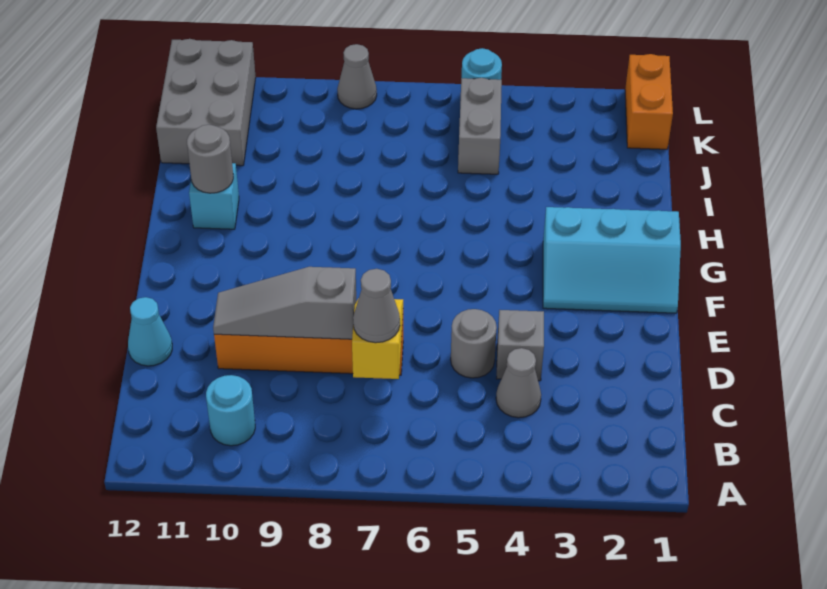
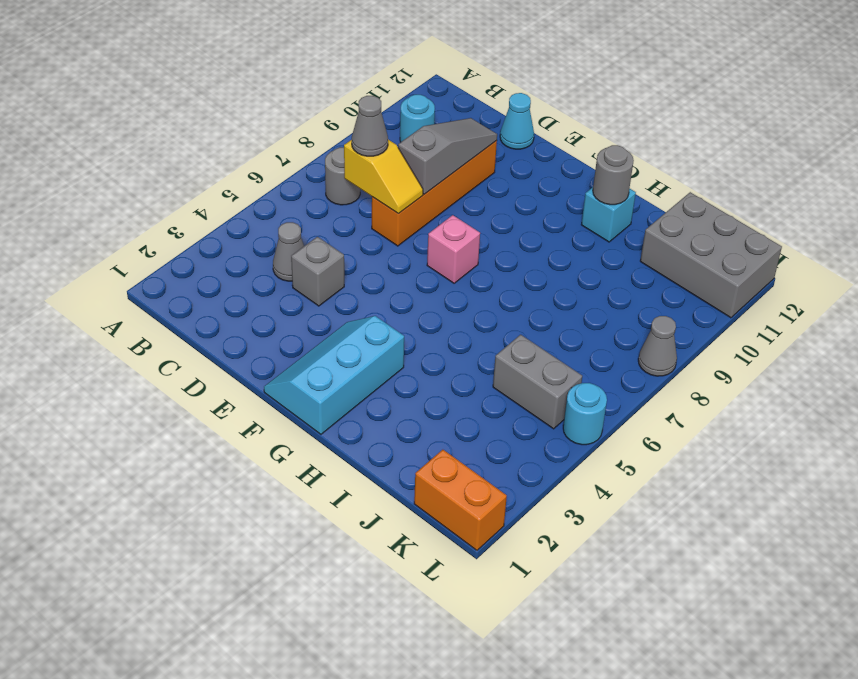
grey 1x1 round brick [451,309,497,378] -> grey 1x1 round brick moved to [325,147,360,205]
none -> pink 1x1 brick [427,215,480,283]

